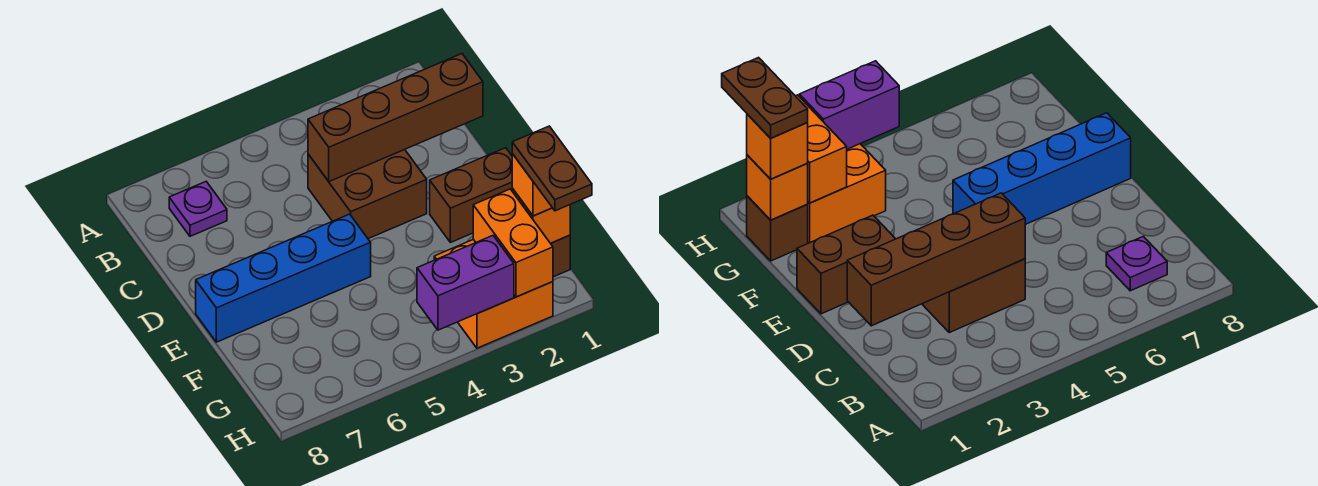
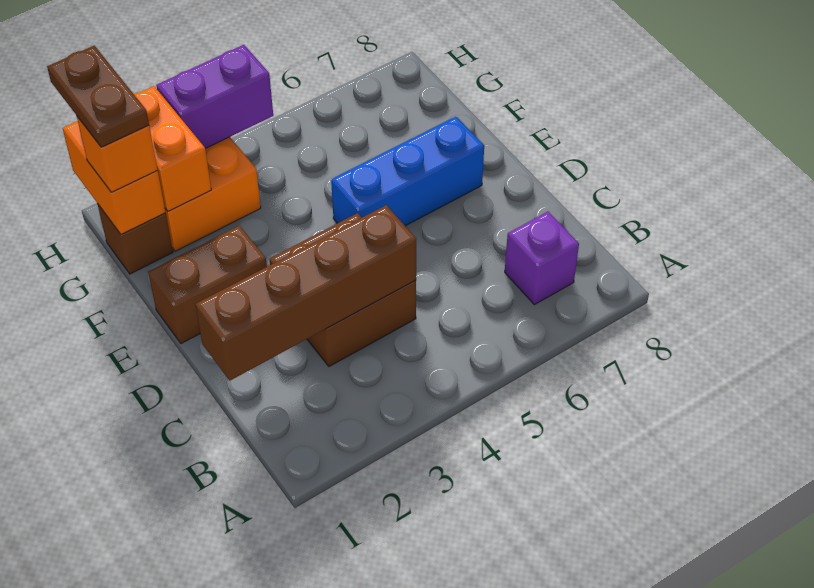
purple 1x1 plate [169,182,227,236] -> purple 1x1 brick [505,212,579,305]
blue 1x4 brick [196,214,371,342] -> blue 1x3 brick [331,117,484,226]
orange 1x1 brick [512,189,570,243] -> orange 1x2 brick [63,121,165,234]

